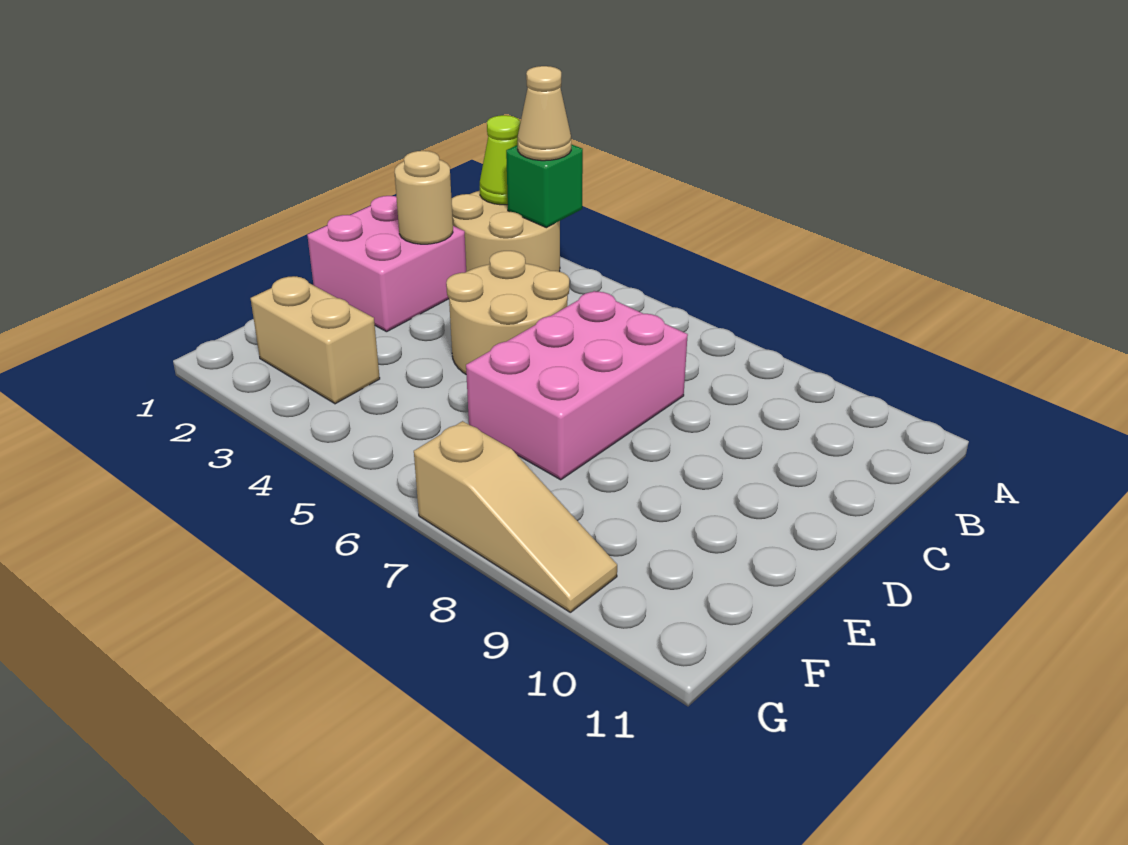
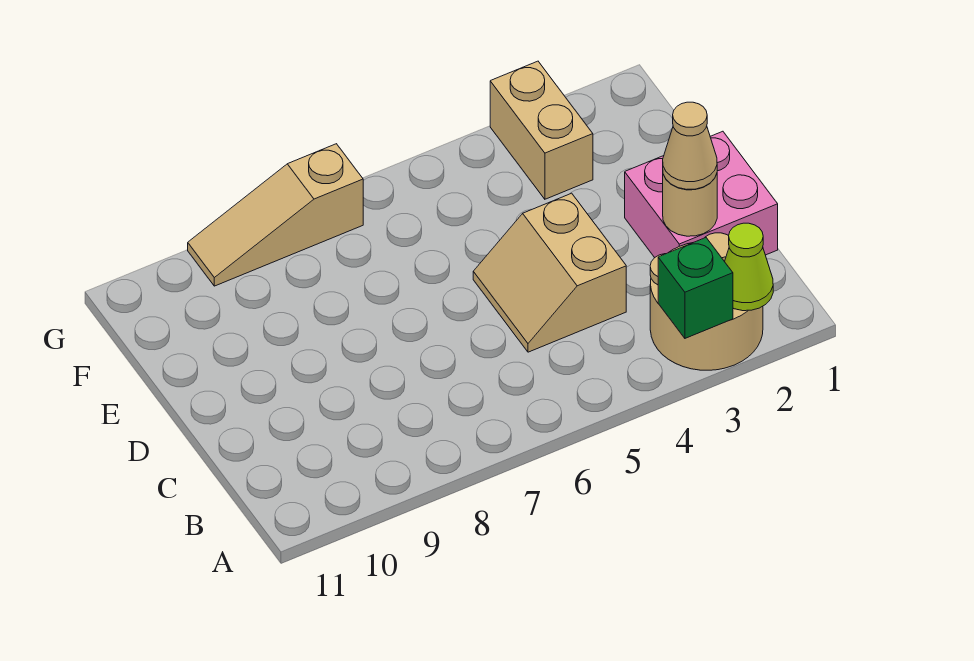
tan 1x1 cone [518,66,571,161] -> tan 1x1 cone moved to [663,102,717,189]
tan 2x2 round brick [446,251,569,374] -> tan 2x2 slope [473,193,626,352]
pink 2x3 brick [466,291,688,480] -> none
tan 1x2 brick [251,276,380,404] -> tan 1x2 brick turned to [490,61,593,199]

